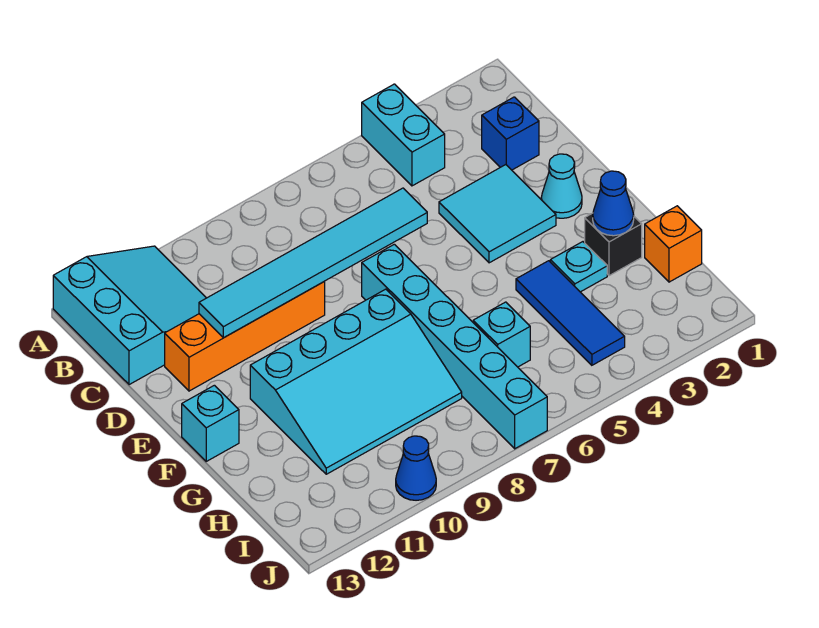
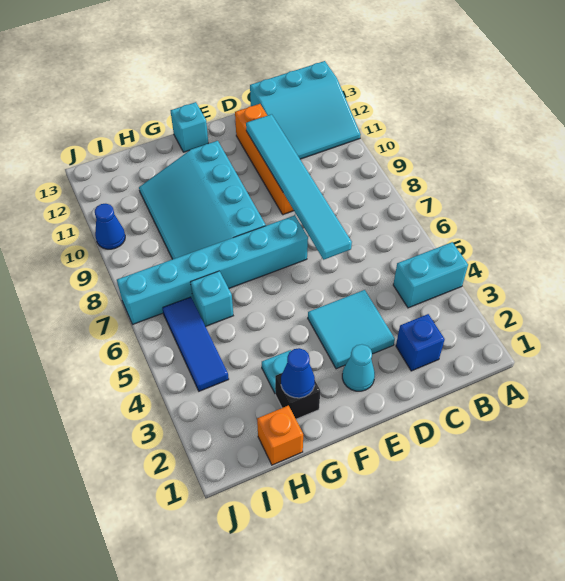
blue 1x3 tile [516,261,625,365] -> blue 1x3 tile turned to [162,297,229,391]

